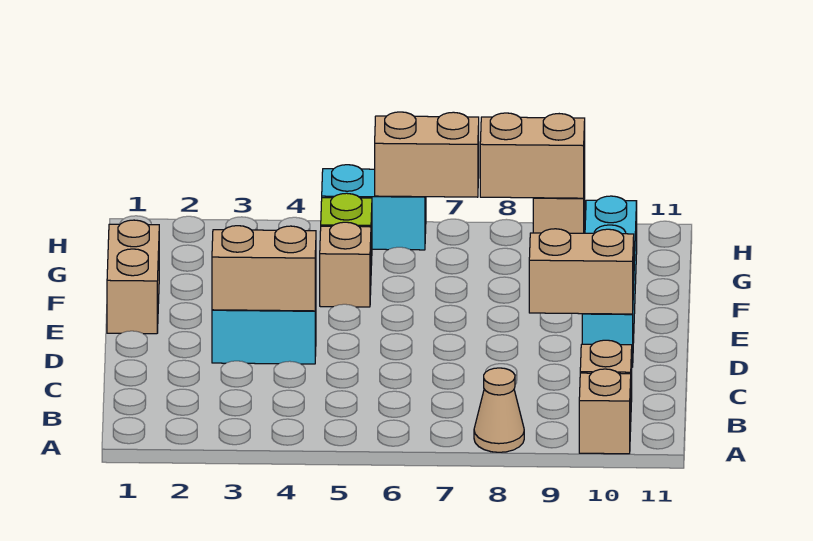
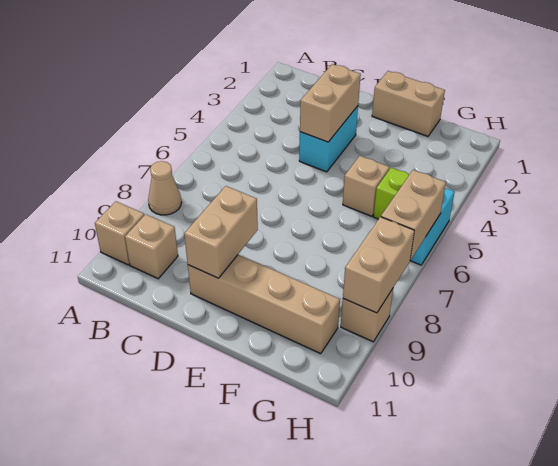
cyan 1x4 brick [582,196,637,367] -> tan 1x4 brick [188,255,340,354]

